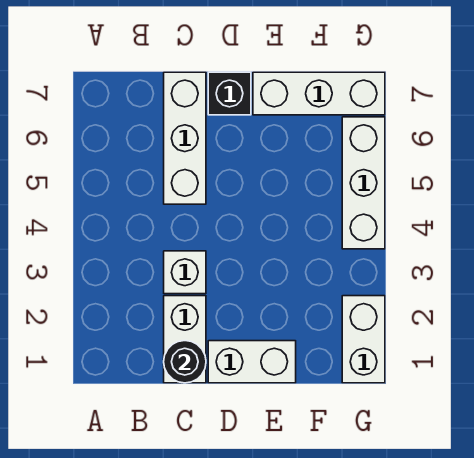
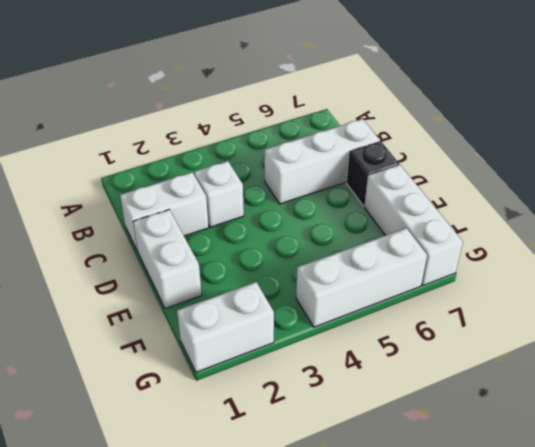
black 1x1 round brick [164,341,206,383] -> none

